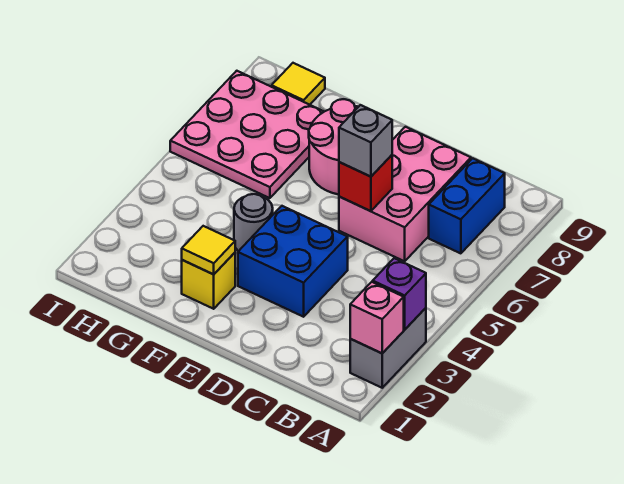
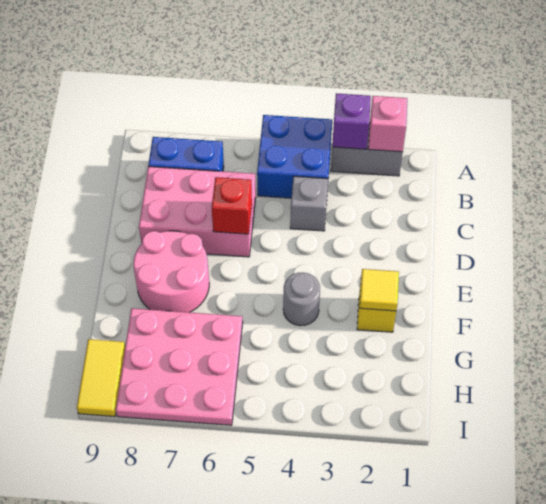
blue 2x2 brick [238,206,348,317] -> blue 2x2 brick moved to [257,115,332,198]
grey 1x1 brick [339,105,392,177] -> grey 1x1 brick moved to [290,176,328,231]
yellow 1x1 tile [272,63,325,105] -> yellow 1x2 tile [77,339,125,417]

